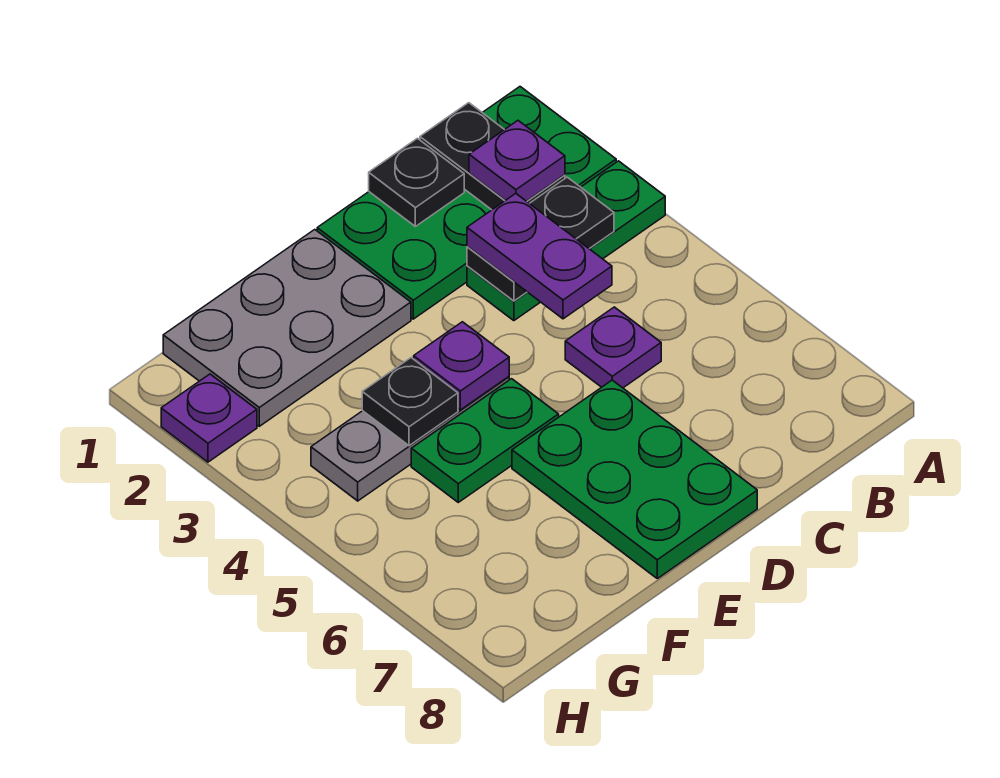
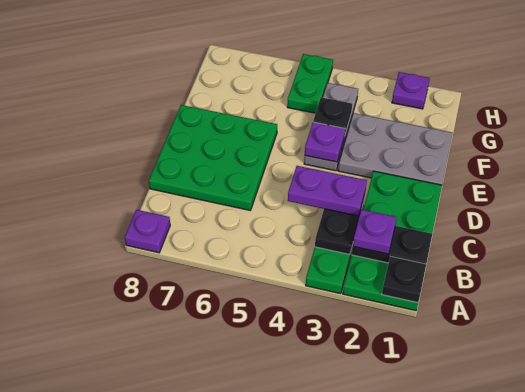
black 1x1 plate [369,138,464,226] -> black 1x1 plate moved to [382,256,426,303]
purple 1x1 plate [565,307,661,388] -> purple 1x1 plate moved to [125,210,170,253]
green 2x3 plate [512,380,757,578] -> green 3x3 plate [149,105,277,210]
grey 2x3 plate [163,230,411,426] -> grey 2x3 plate turned to [338,113,453,185]
green 1x2 plate [411,379,559,502] -> green 1x2 plate moved to [287,54,333,113]

